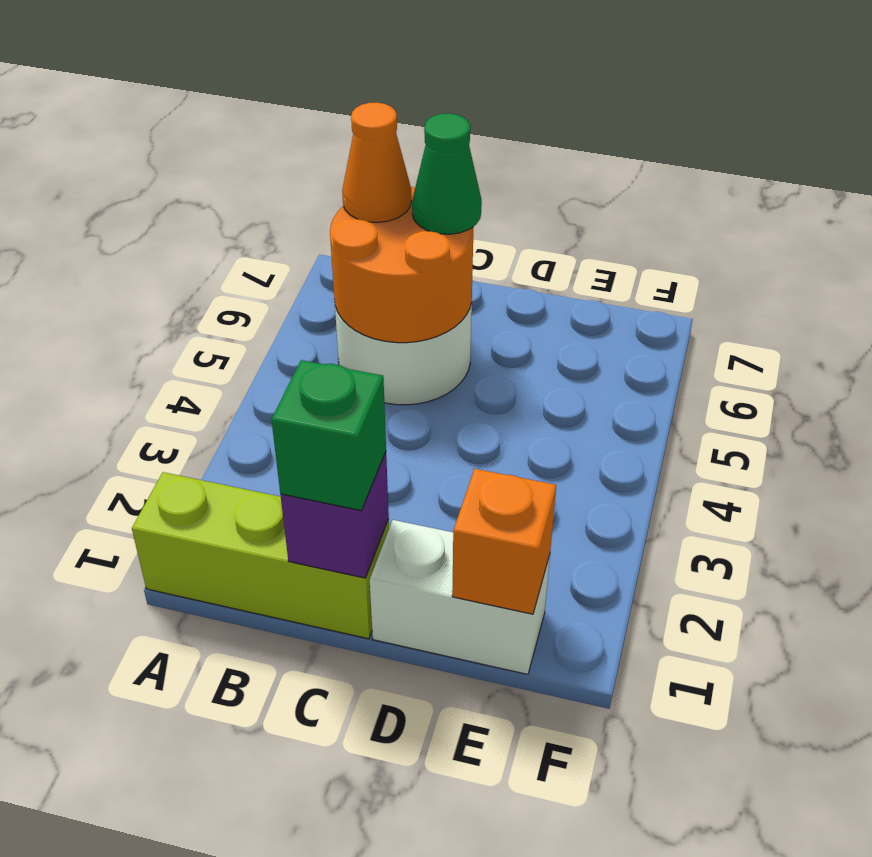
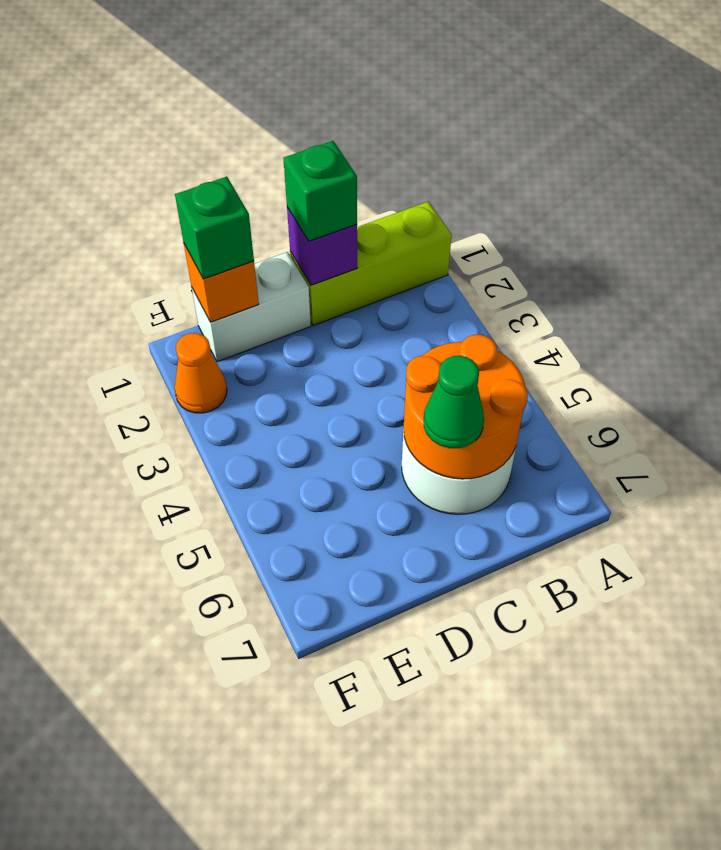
orange 1x1 cone [342,102,411,223] -> orange 1x1 cone moved to [174,333,227,413]
none -> green 1x1 brick [175,177,254,279]

